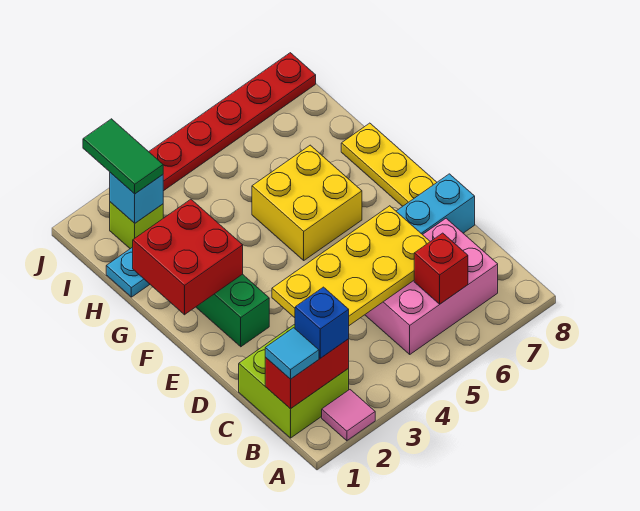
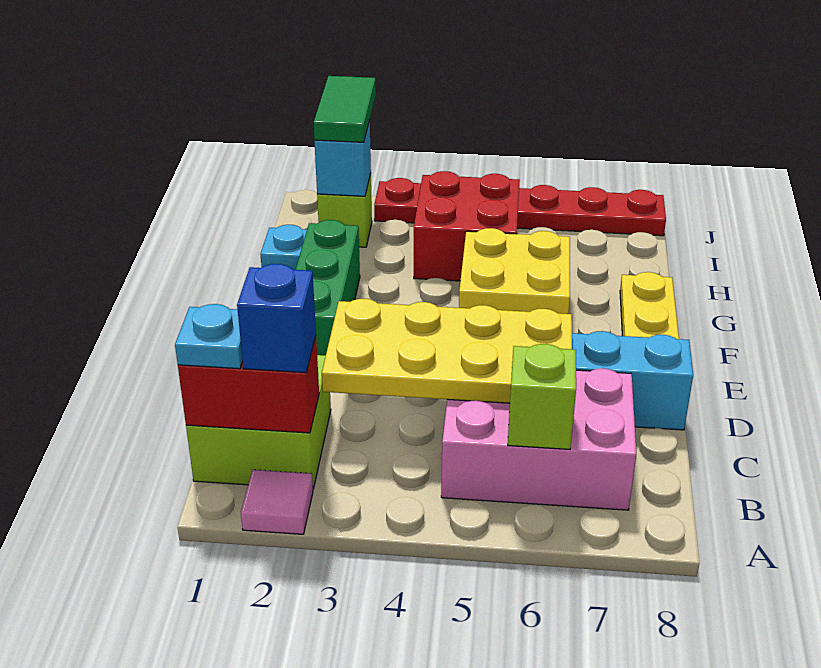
cyan 1x1 tile [265,328,319,379] -> cyan 1x1 plate [175,304,243,369]
red 1x1 brick [414,233,468,304] -> lime 1x1 brick [508,344,576,449]
red 2x2 brick [133,199,243,315] -> red 2x2 brick moved to [414,171,520,281]

